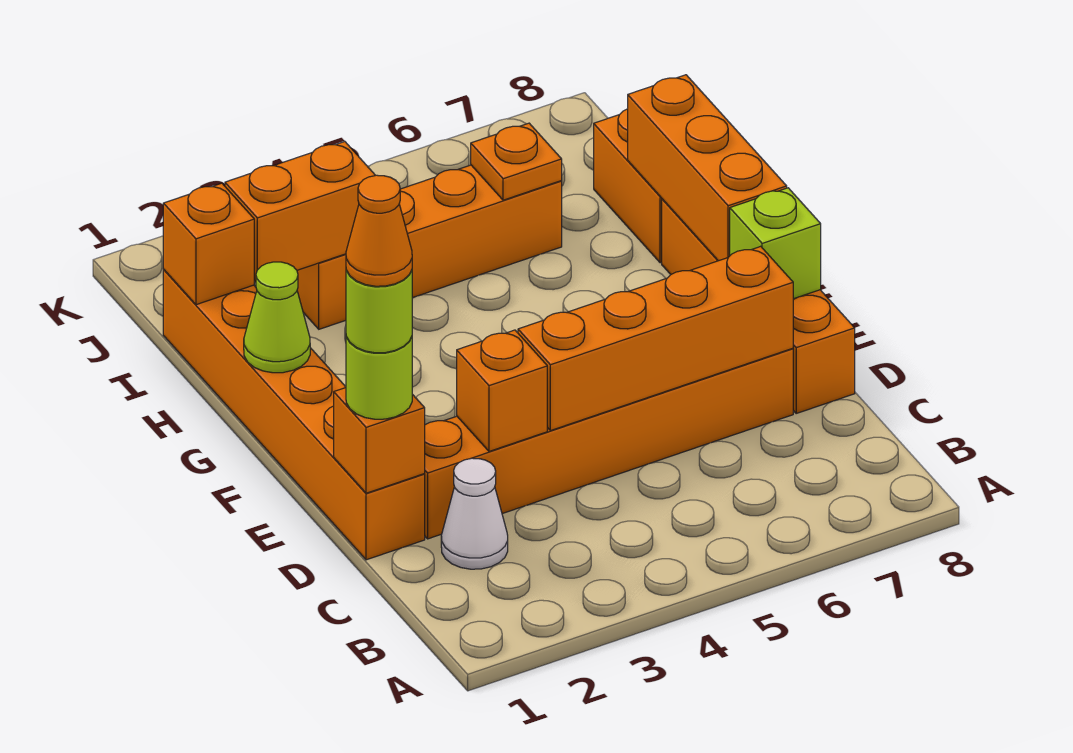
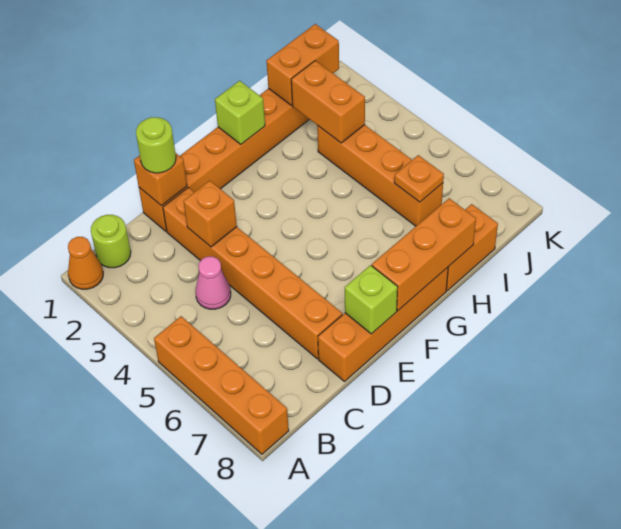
white 1x1 cone [441,458,508,569] -> none
none -> pink 1x1 cone [196,256,231,309]
lime 1x1 round brick [346,270,412,353] -> lime 1x1 round brick moved to [91,215,131,268]
orange 1x1 cone [346,175,412,286] -> orange 1x1 cone moved to [68,237,103,289]
orange 1x4 brick [518,246,793,431] -> orange 1x4 brick moved to [154,316,289,454]
lime 1x1 cone [244,262,310,373] -> lime 1x1 brick [215,81,265,144]
orange 1x1 brick [163,183,254,305] -> orange 1x2 brick [267,24,339,105]

